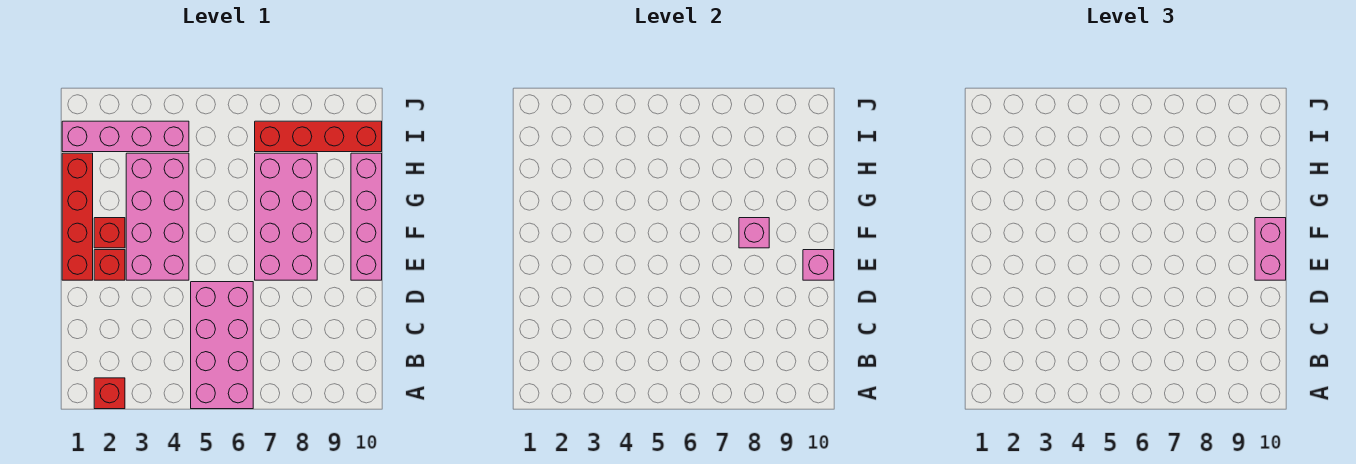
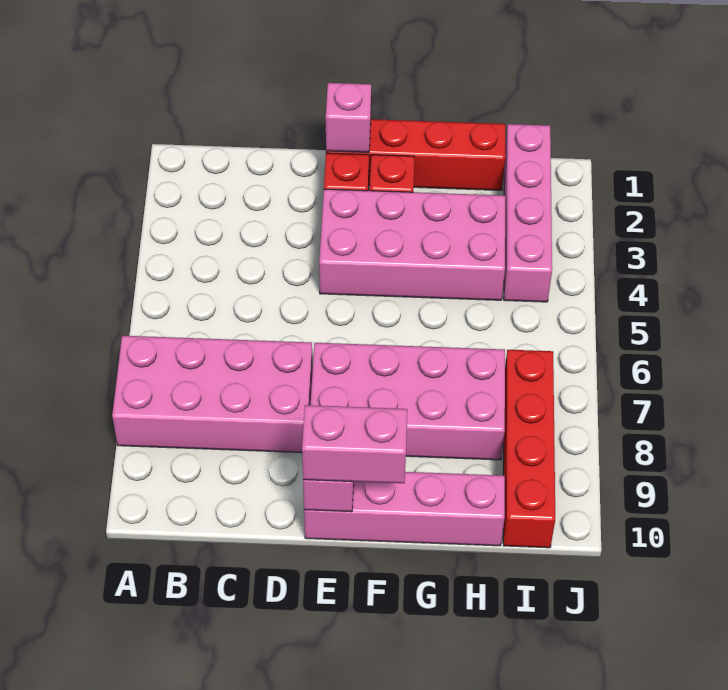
red 1x1 brick [94,378,125,409] -> none
pink 2x4 brick [191,282,253,409] -> pink 2x4 brick moved to [112,336,313,452]
pink 1x1 brick [739,218,769,248] -> pink 1x1 brick moved to [326,83,371,152]

